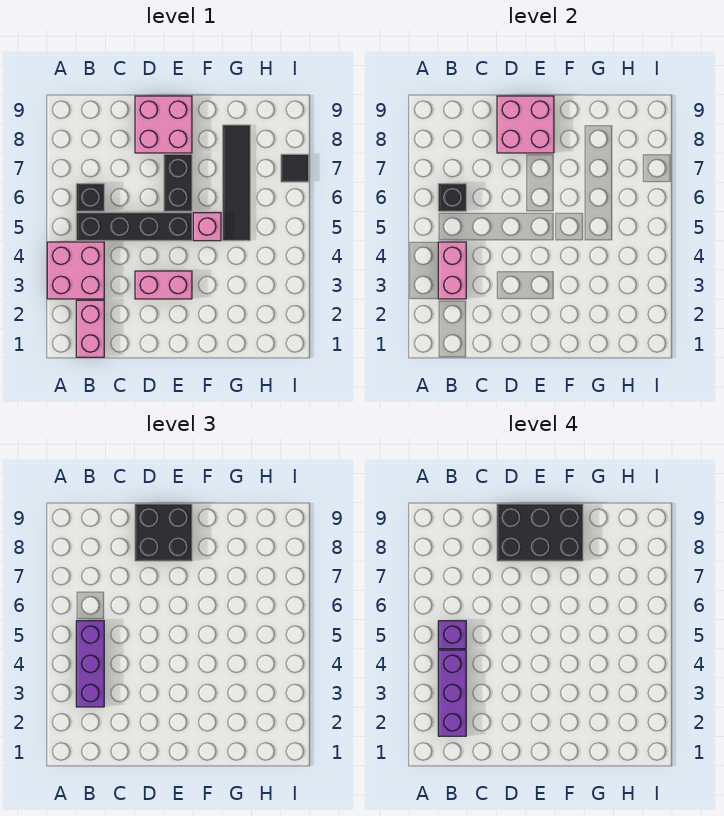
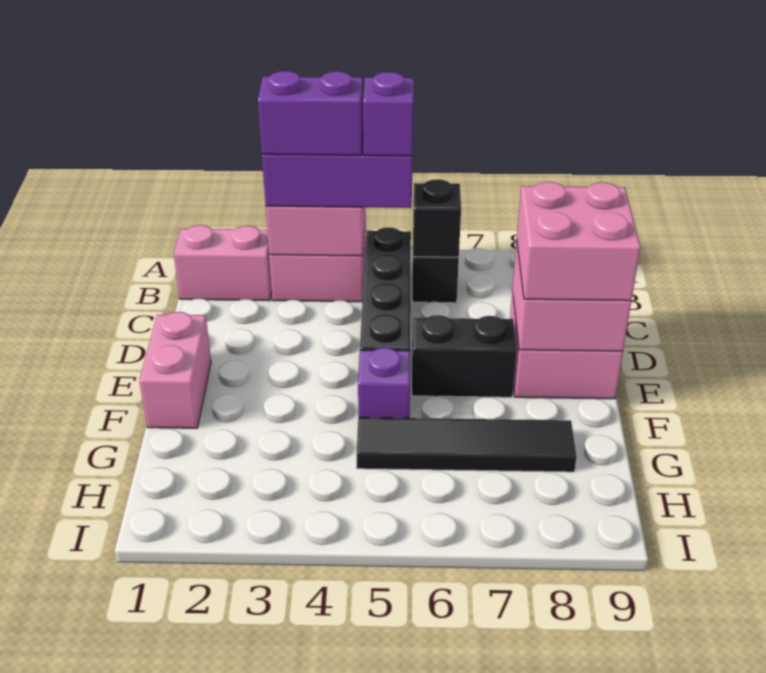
purple 1x3 brick [438,650,466,736] -> purple 1x2 brick [258,71,363,155]
pink 1x2 brick [135,271,192,299] -> pink 1x2 brick moved to [139,312,211,428]
black 2x2 brick [135,504,192,561] -> pink 2x2 brick [517,182,640,301]
black 2x3 brick [497,504,583,561] -> none
pink 1x1 brick [193,213,221,241] -> purple 1x1 brick [358,348,410,418]
black 1x1 tile [281,154,309,182] -> none

